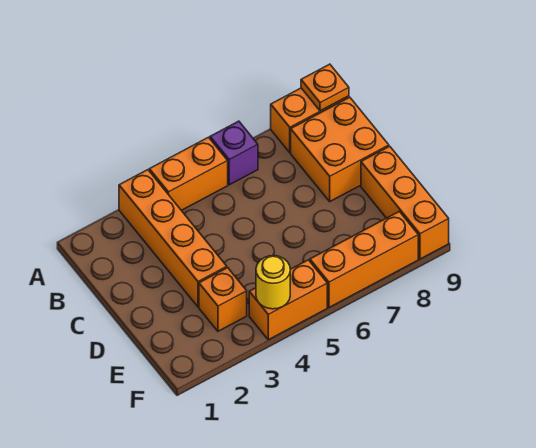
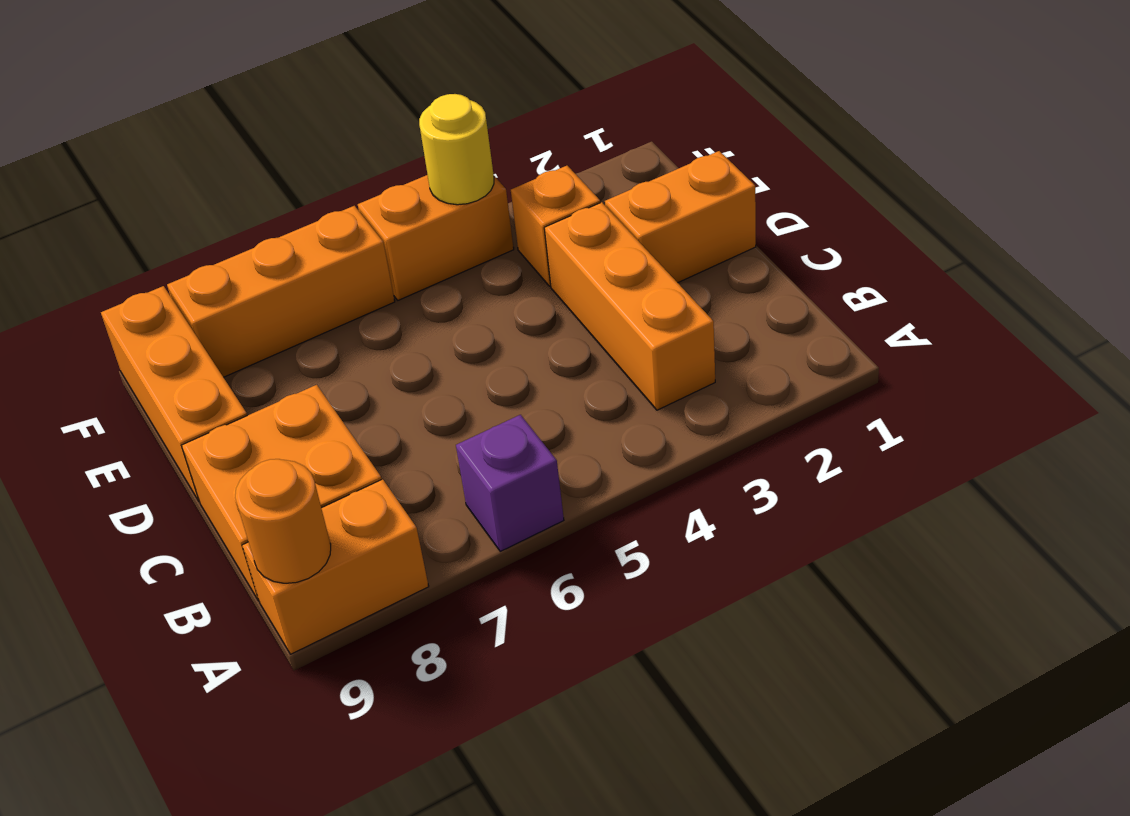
orange 1x4 brick [119,170,227,307] -> orange 1x3 brick [544,202,715,410]
orange 1x2 brick [149,137,228,210] -> orange 1x2 brick moved to [605,151,756,283]
orange 1x1 plate [301,64,349,111] -> orange 1x1 round brick [235,459,331,583]

